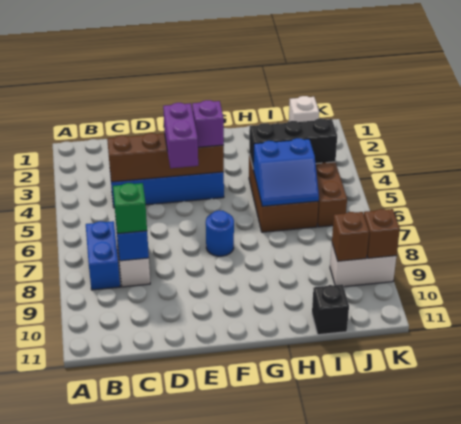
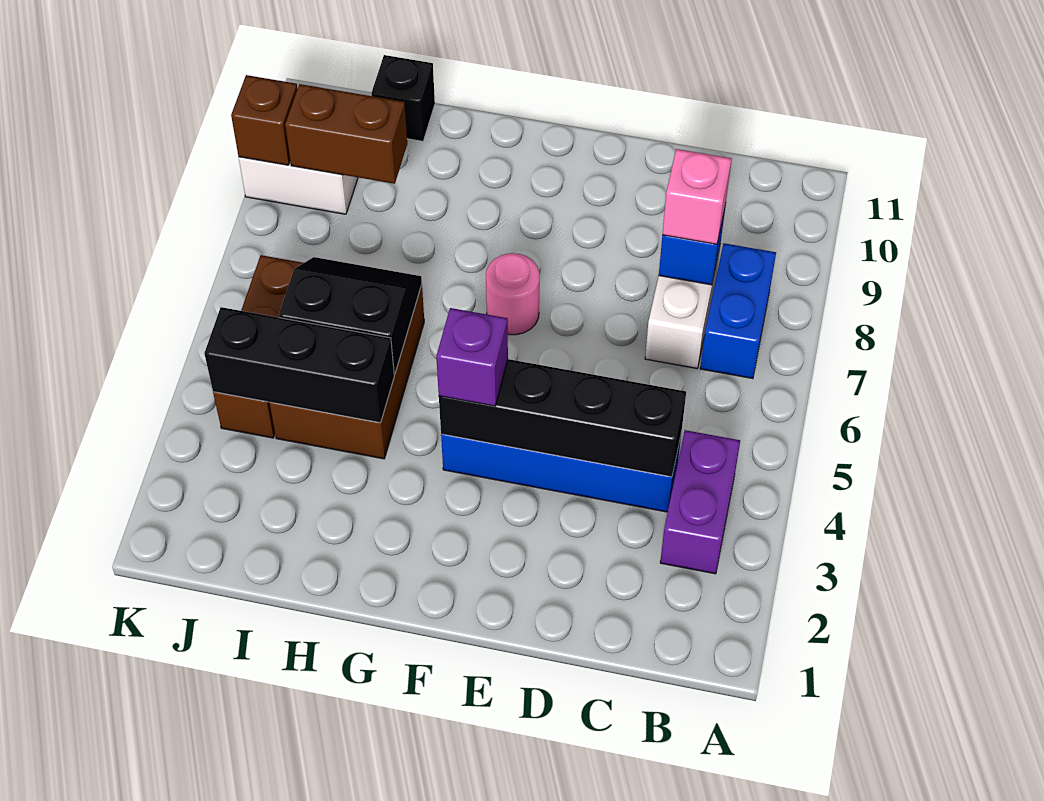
brown 1x4 brick [107,133,224,182] -> black 1x4 brick [439,359,686,477]
green 1x1 brick [113,183,147,234] -> pink 1x1 brick [662,149,731,244]
purple 1x2 brick [163,103,198,168] -> purple 1x2 brick moved to [660,430,740,574]
blue 1x1 round brick [206,210,234,256] -> pink 1x1 round brick [486,253,539,335]
blue 2x2 slope [253,138,319,206] -> black 2x2 slope [279,257,422,374]
white 1x1 brick [289,96,319,122] -> none
brown 1x1 brick [332,212,369,261] -> brown 1x2 brick [285,84,407,184]

